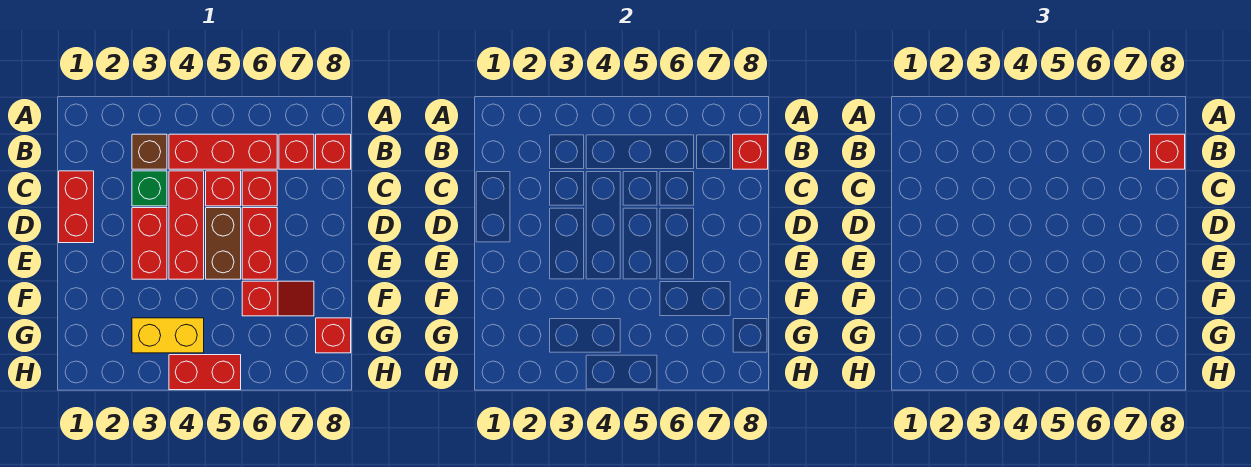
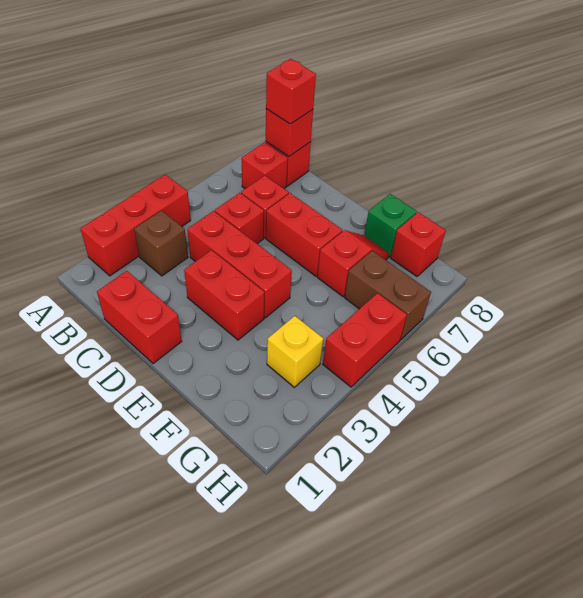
red 1x3 brick [169,134,277,169] -> red 1x3 brick moved to [80,175,191,276]
green 1x1 brick [132,171,167,206] -> green 1x1 brick moved to [364,194,417,257]
brown 1x2 brick [206,208,241,279] -> brown 1x2 brick moved to [345,251,431,340]
yellow 1x2 brick [132,318,204,353] -> yellow 1x1 brick [267,316,323,387]

